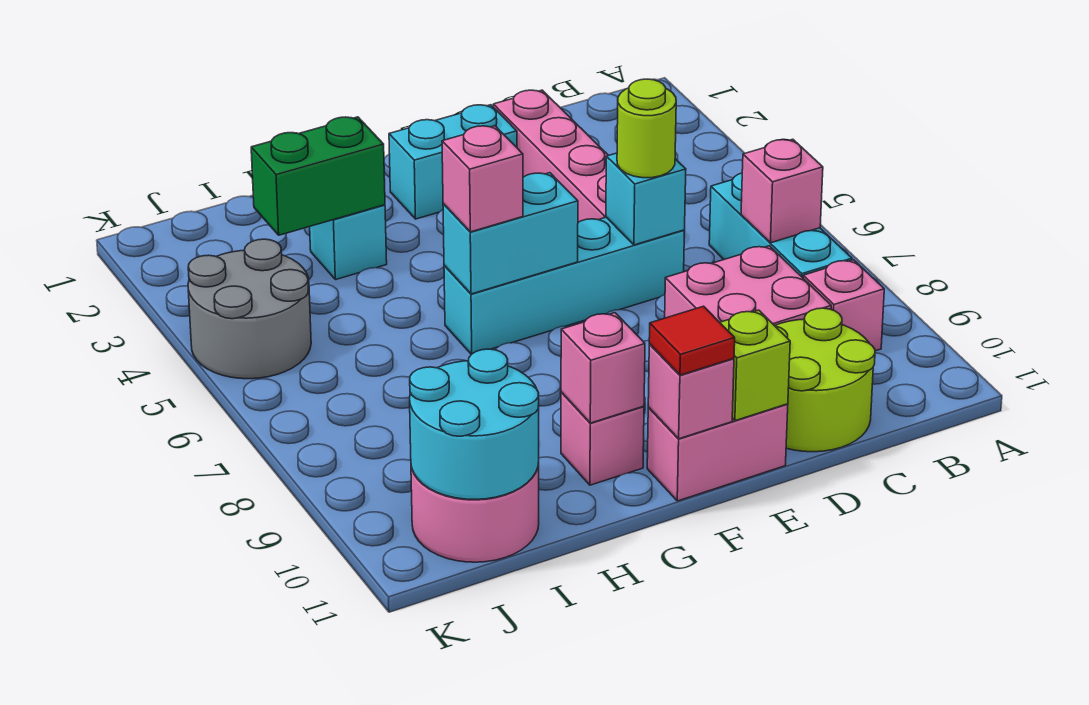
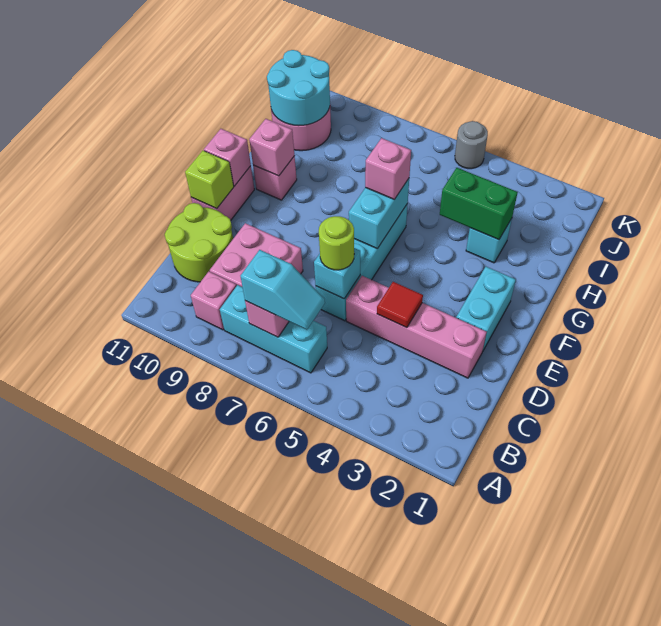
none -> cyan 1x2 slope [240,250,325,330]
red 1x1 tile [649,306,735,375] -> red 1x1 tile moved to [377,282,423,328]
green 1x2 brick [251,117,385,235] -> green 1x2 brick turned to [440,168,518,240]
grey 2x2 round brick [188,239,311,379] -> grey 1x1 round brick [455,121,488,169]

